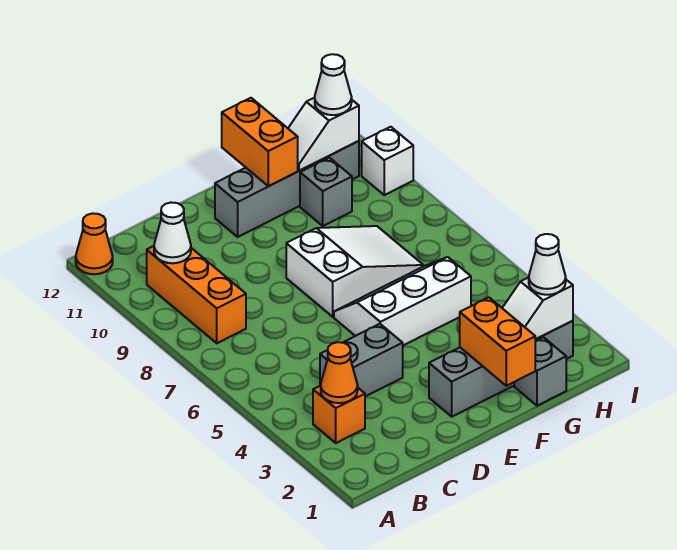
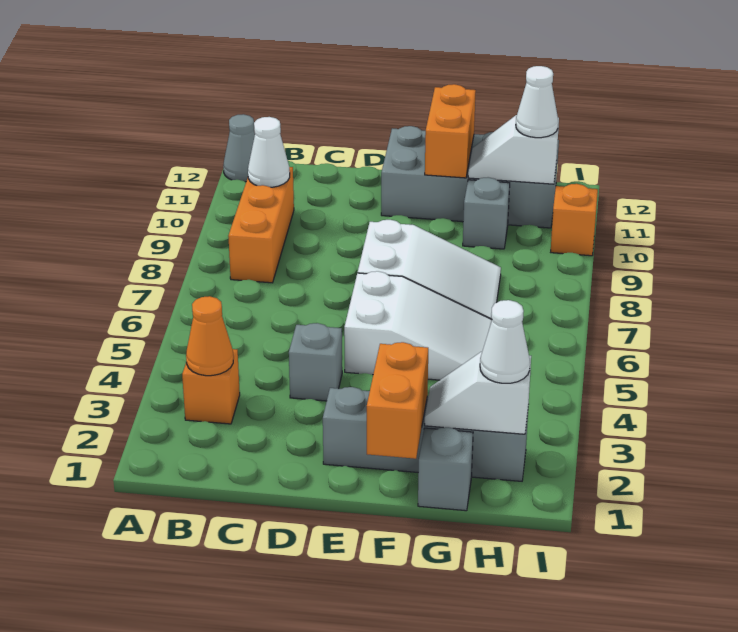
orange 1x1 cone [76,213,113,274] -> grey 1x1 cone [223,114,255,182]
grey 1x2 brick [320,324,403,396] -> grey 1x1 brick [289,323,342,401]
white 2x3 slope [334,257,471,345] -> white 2x3 slope turned to [344,271,492,380]
grey 1x4 brick [215,141,359,237] -> grey 2x4 brick [381,126,559,228]
white 1x1 brick [362,127,413,195] -> orange 1x1 brick [551,184,598,256]

